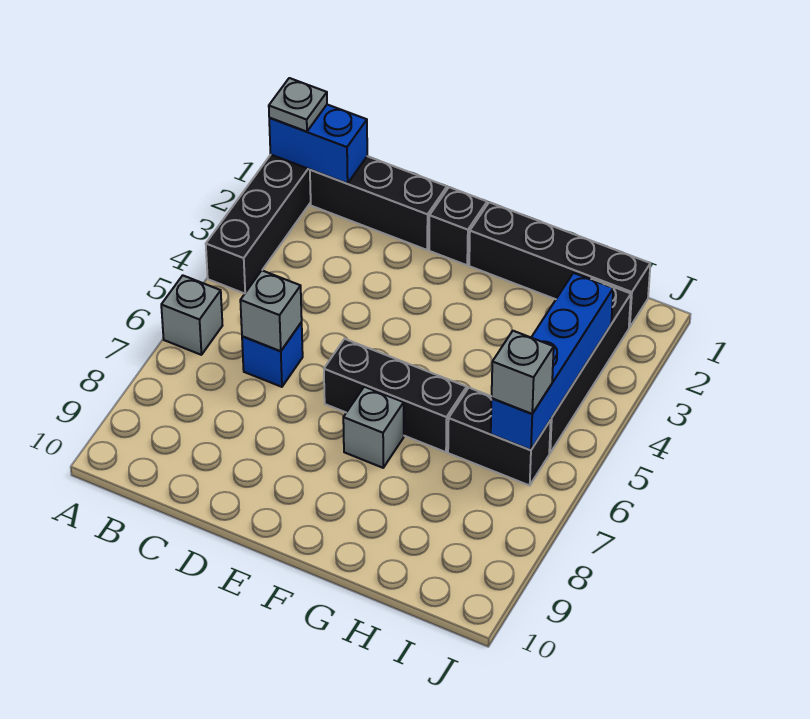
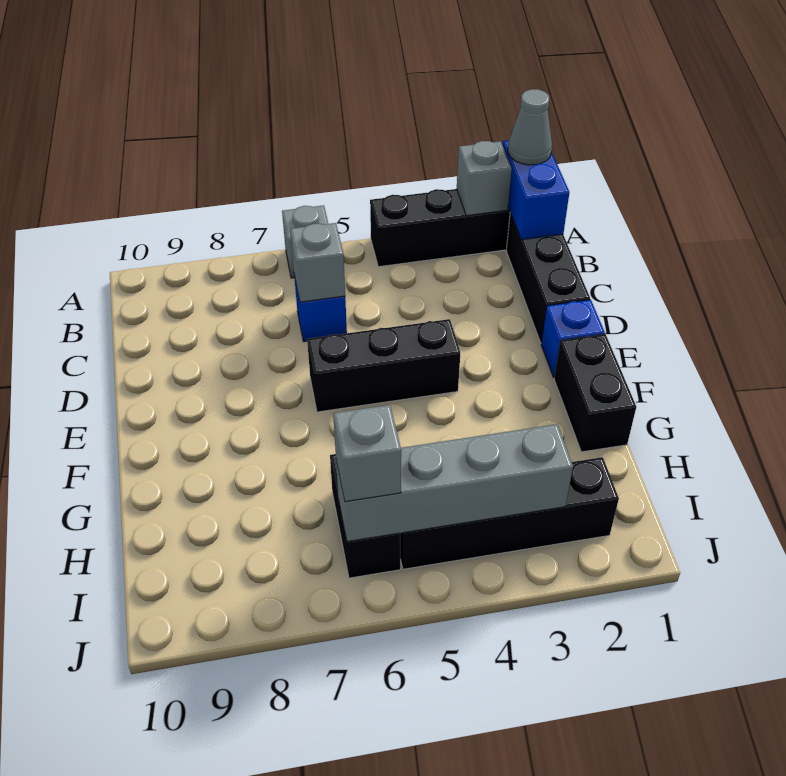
grey 1x1 plate [269,78,327,132] -> grey 1x1 cone [508,89,552,165]
black 1x1 brick [429,187,487,265] -> blue 1x1 brick [541,300,605,377]
black 1x3 brick [324,339,467,452] -> black 1x3 brick turned to [307,319,460,412]
black 1x4 brick [469,202,650,327] -> black 1x2 brick [554,334,636,452]
grey 1x1 brick [343,387,404,468] -> grey 1x1 brick moved to [457,141,512,216]
blue 1x4 brick [491,273,613,450] -> grey 1x4 brick [336,424,573,542]

